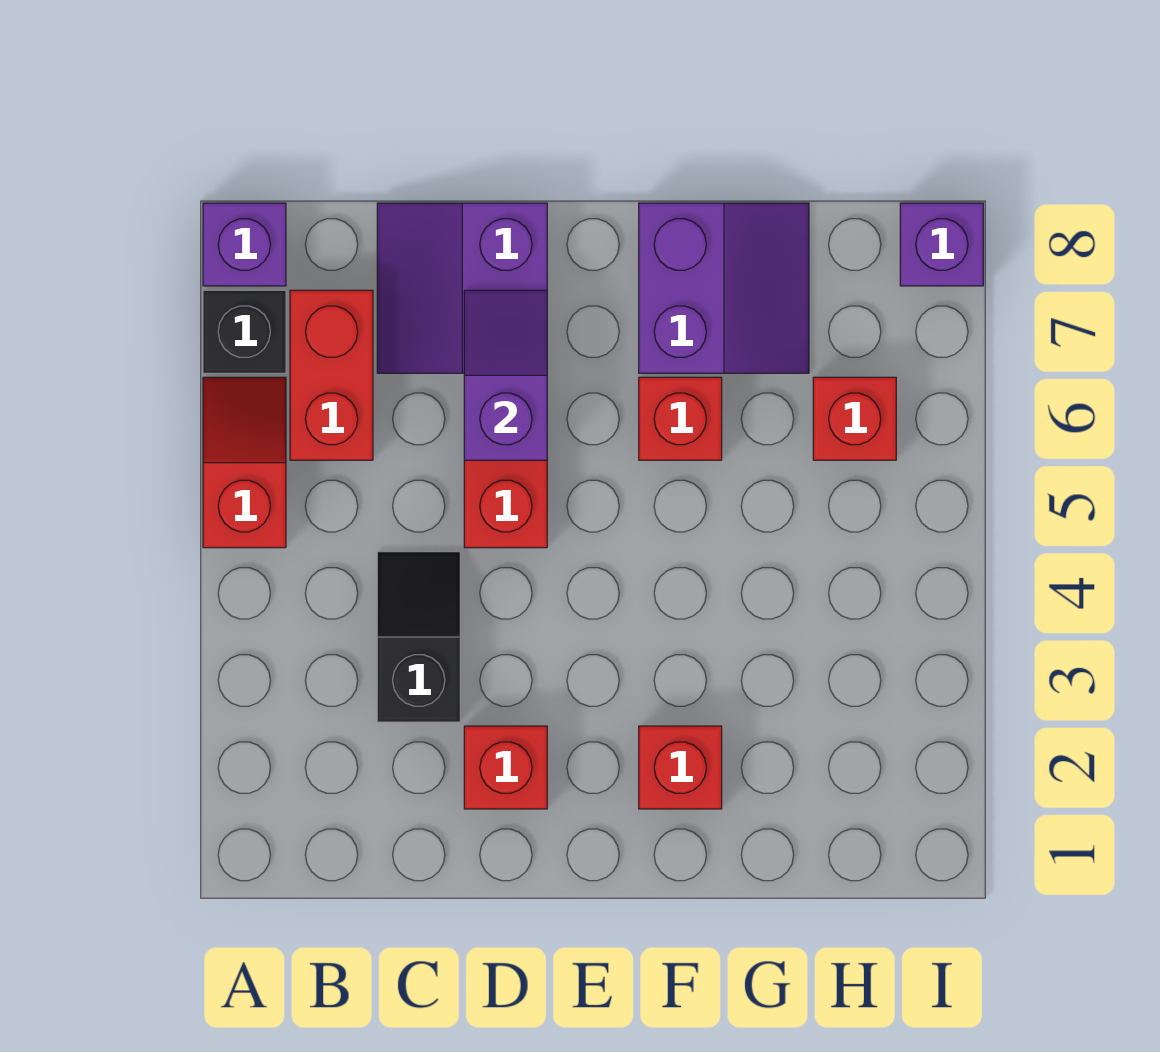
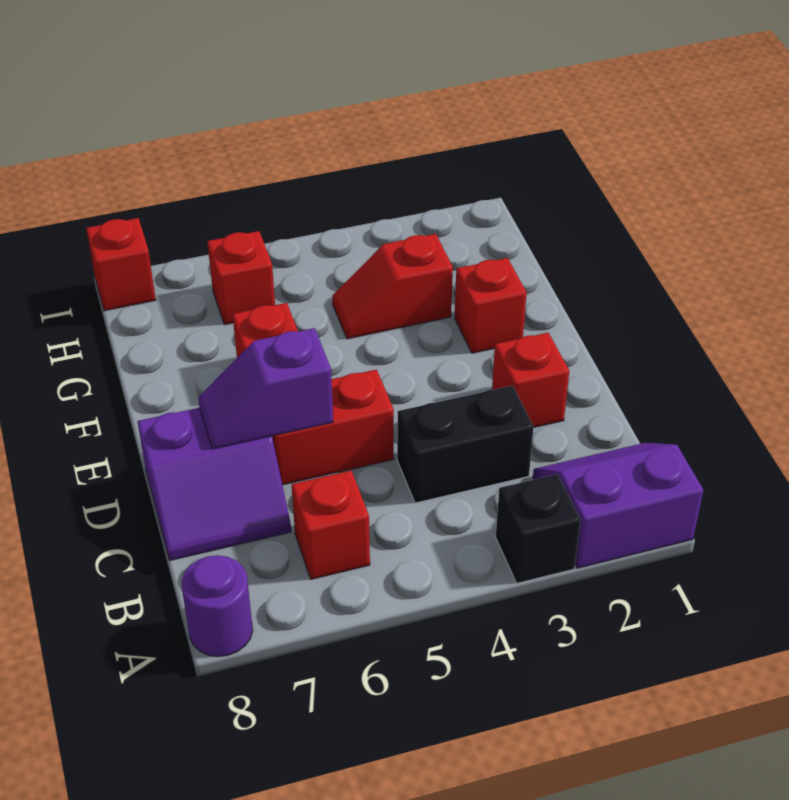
red 1x2 slope [203,377,286,548] -> red 1x2 slope moved to [332,234,453,339]
black 1x1 brick [203,290,286,373] -> black 1x1 brick moved to [496,474,581,583]
purple 1x1 brick [203,203,286,286] -> purple 1x1 round brick [182,555,253,657]
red 1x2 brick [290,290,373,460] -> red 1x1 brick [292,471,370,579]
black 1x2 slope [377,552,460,722] -> black 1x2 brick [397,386,534,503]
purple 2x2 slope [639,203,809,373] -> purple 2x2 slope moved to [533,443,704,568]
purple 1x1 brick [900,203,983,286] -> red 1x1 brick [86,218,156,311]

